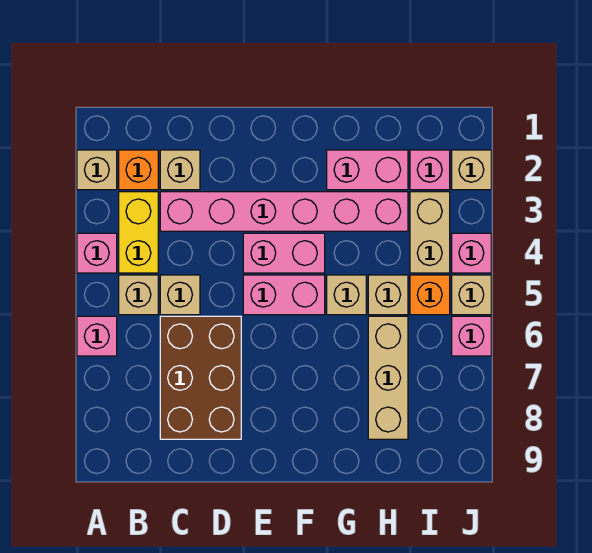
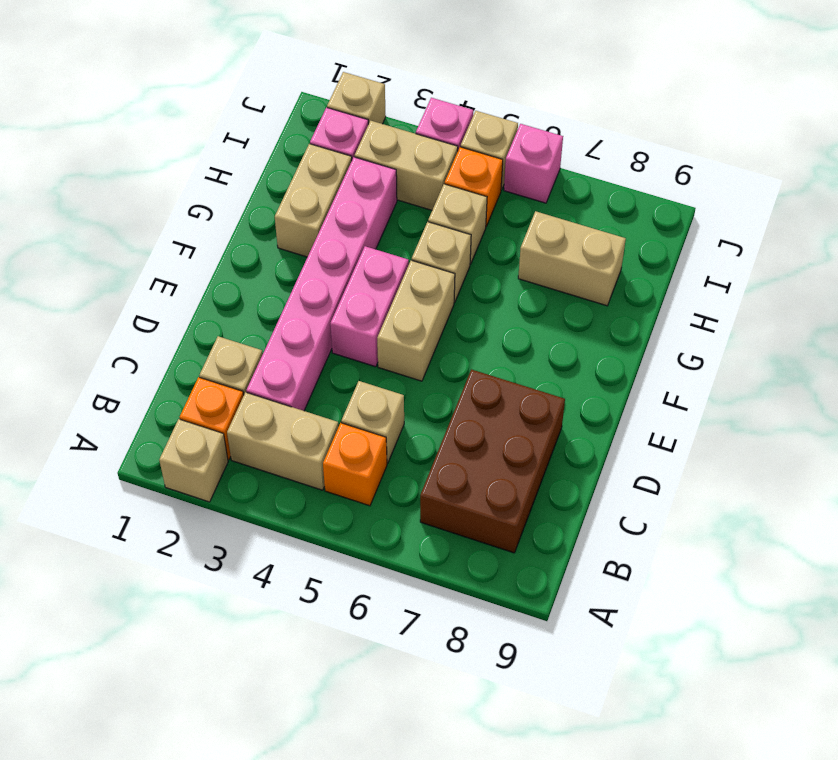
pink 1x1 brick [77,233,117,273] -> none
pink 1x1 brick [77,316,117,356] -> none
yellow 1x2 brick [119,192,158,273] -> tan 1x2 brick [227,392,338,490]
tan 1x1 brick [119,275,158,315] -> orange 1x1 brick [323,423,387,506]
brown 2x3 brick [160,316,241,439] -> brown 2x3 brick turned to [420,369,565,553]
pink 1x2 brick [243,275,325,315] -> tan 1x2 brick [377,260,455,381]
pink 1x2 brick [327,150,408,190] -> tan 1x2 brick [275,144,352,257]
tan 1x3 brick [368,316,408,439] -> tan 1x2 brick [518,211,626,306]

